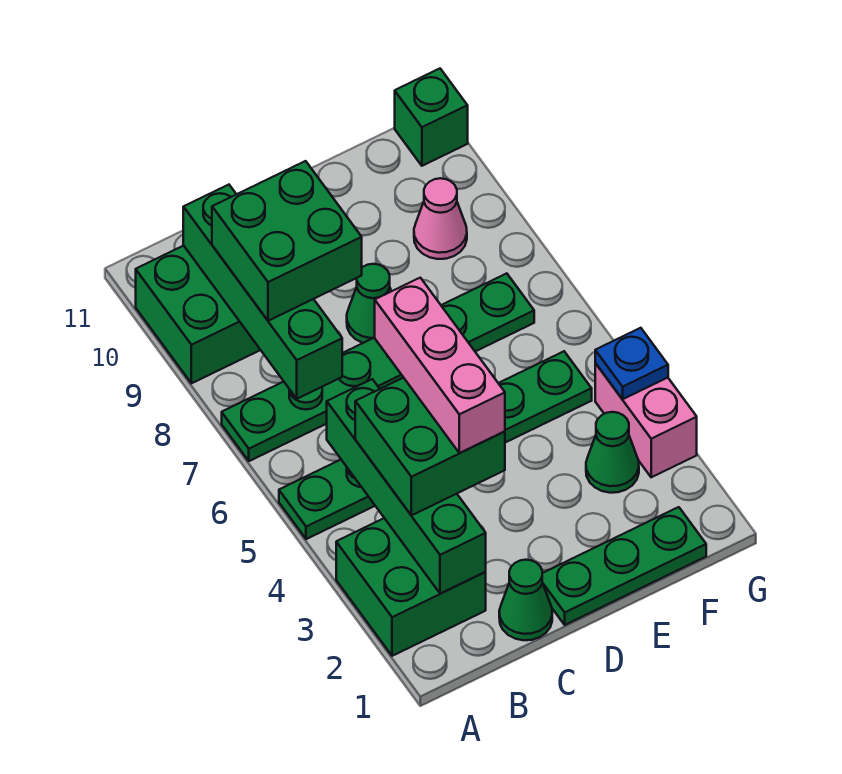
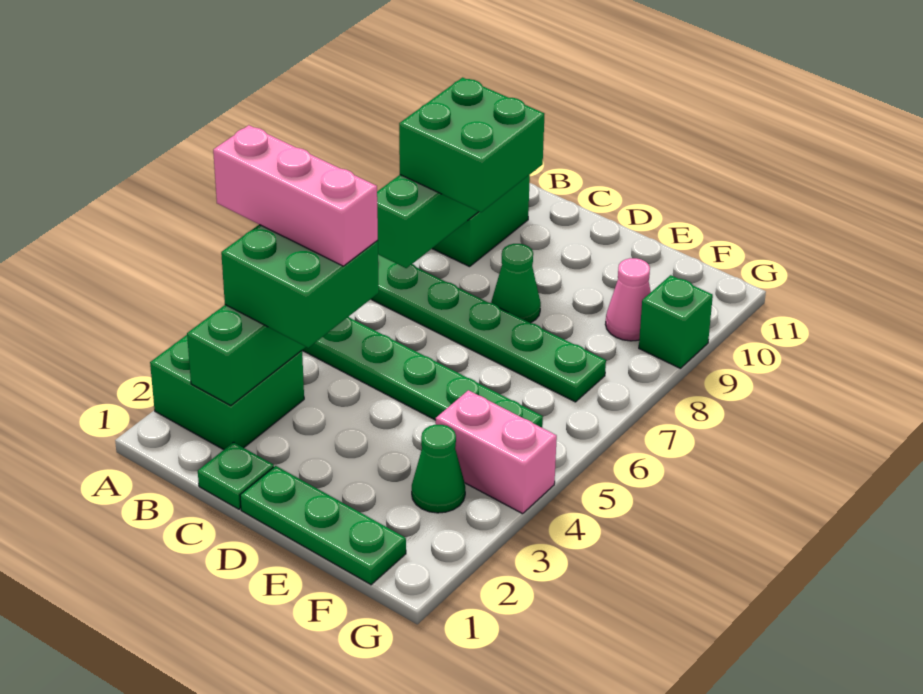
green 1x1 cone [499,560,552,640] -> green 1x1 plate [198,442,274,509]
pink 1x3 brick [375,278,505,453] -> pink 1x3 brick turned to [213,125,378,266]
pink 1x2 brick [595,363,697,477] -> pink 1x2 brick turned to [436,390,557,514]
blue 1x1 plate [595,328,668,399] -> none
green 1x1 brick [395,69,468,166] -> green 1x1 brick moved to [639,275,713,368]

